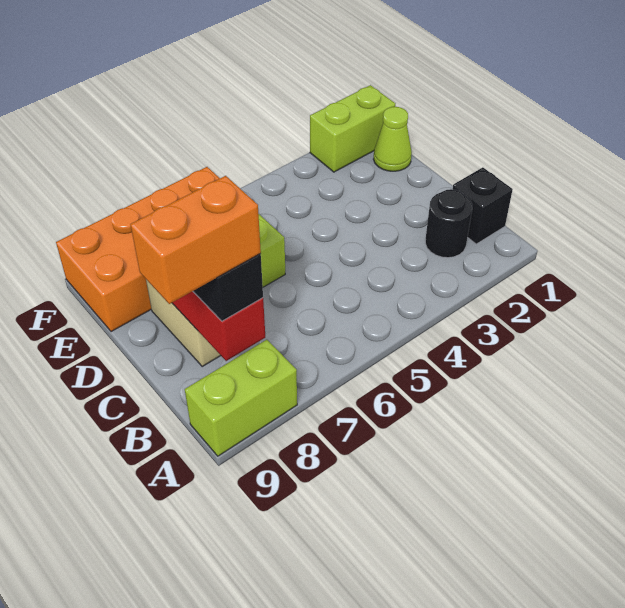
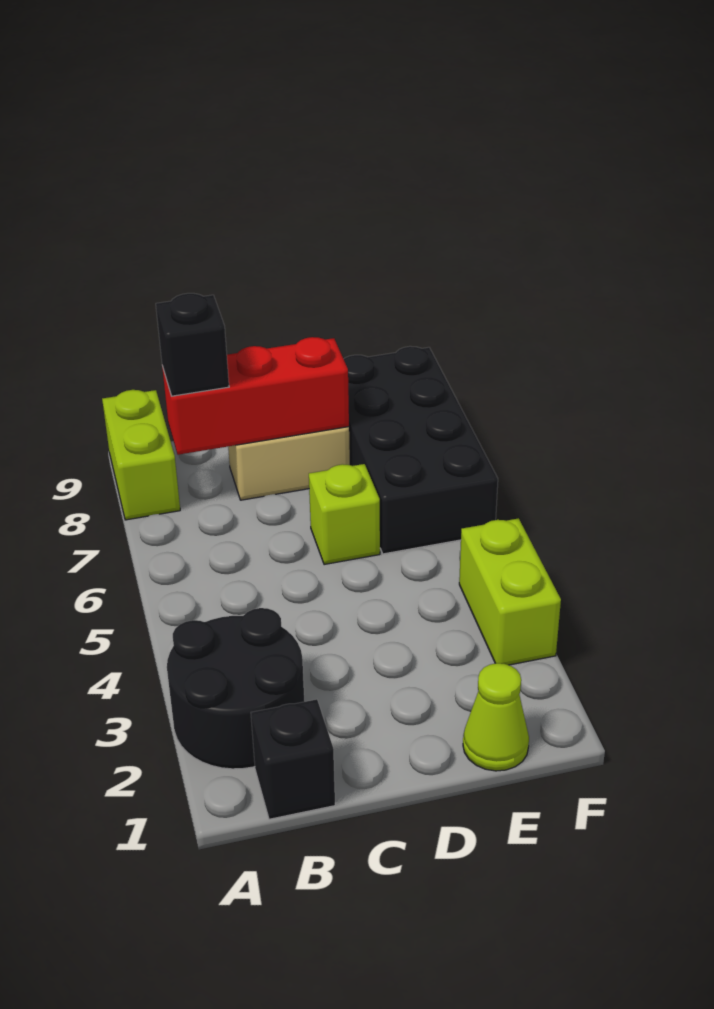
black 1x1 round brick [425,189,472,258] -> black 2x2 round brick [167,608,304,769]
orange 1x2 brick [130,176,261,304] -> none
orange 2x4 brick [56,167,220,332] -> black 2x4 brick [344,346,498,554]
lime 1x2 brick [310,85,395,172] -> lime 1x2 brick moved to [459,518,561,665]

